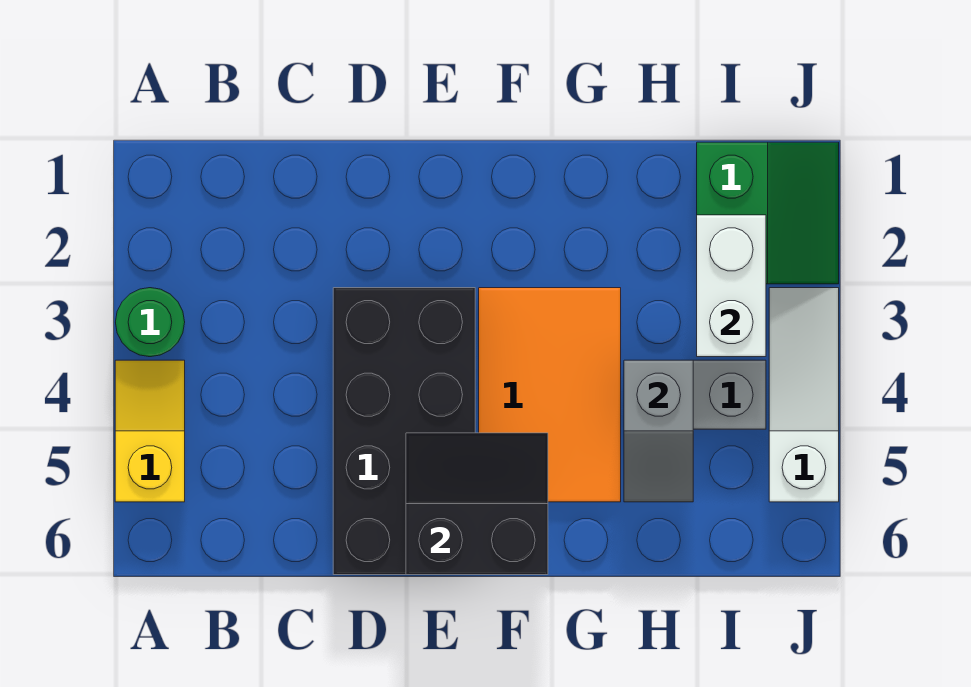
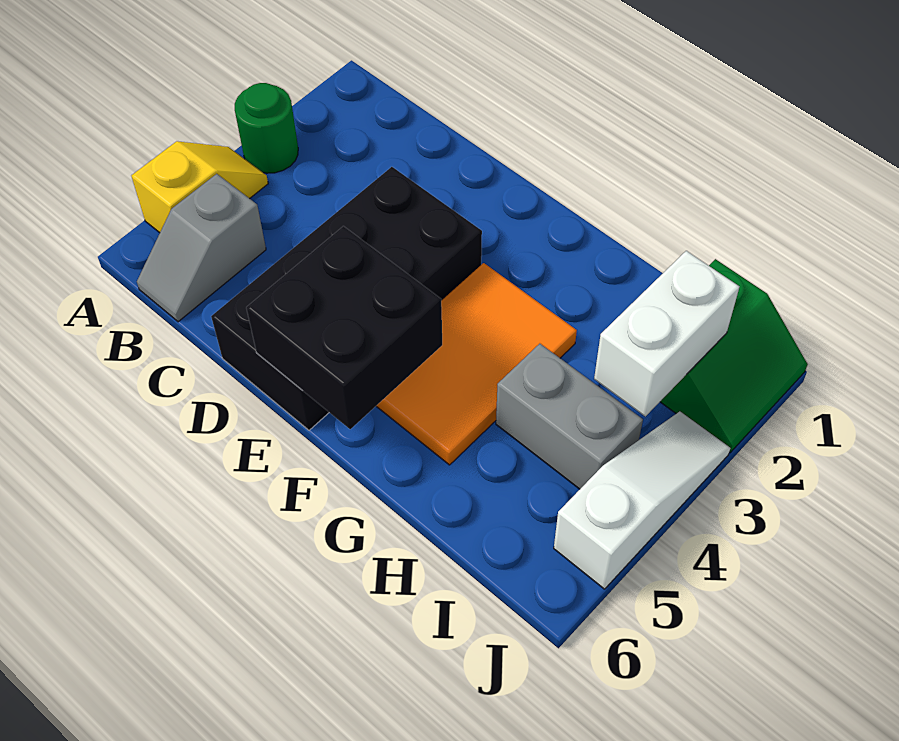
black 2x2 slope [406,433,548,575] -> black 2x2 brick [246,226,442,429]
grey 1x2 slope [624,360,693,502] -> grey 1x2 slope moved to [137,174,266,322]

